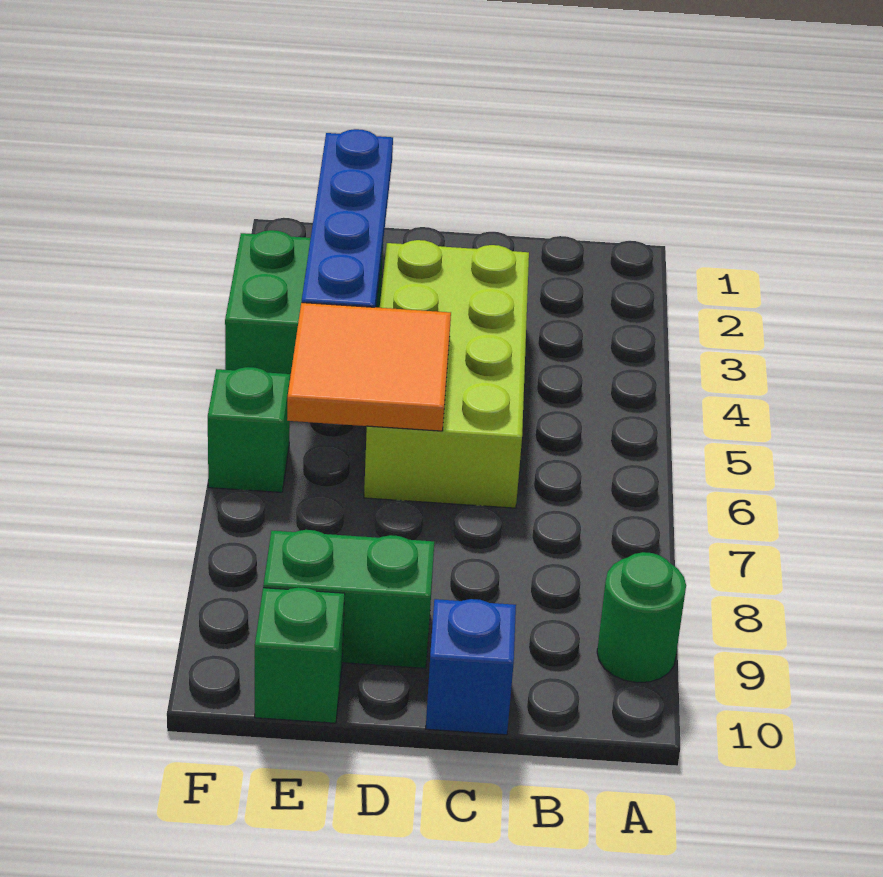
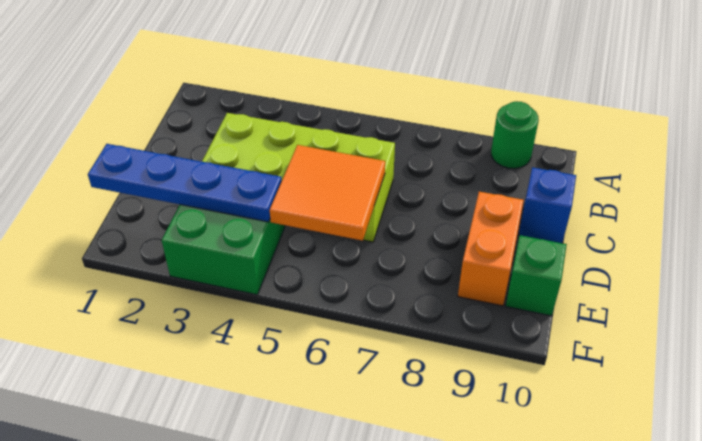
green 1x2 brick [263,530,434,668] -> orange 1x2 brick [458,192,524,306]
green 1x1 brick [208,367,290,492] -> none

